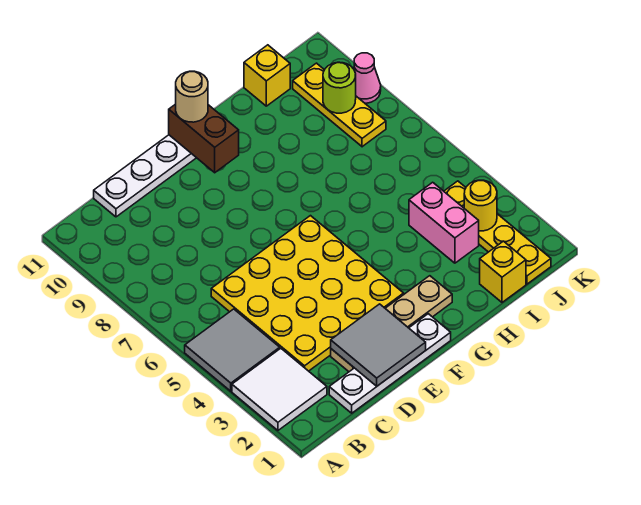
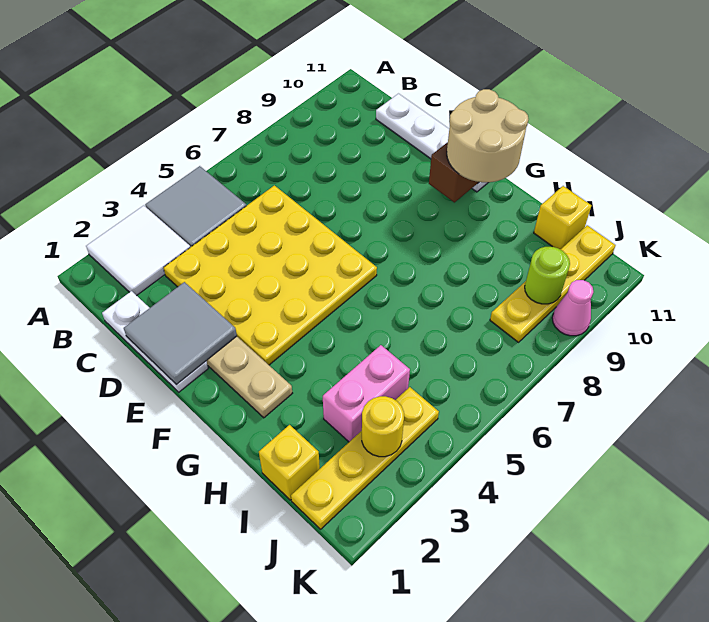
white 1x4 plate [329,314,451,413] -> white 1x3 plate [102,291,208,392]
tan 1x1 round brick [176,71,208,122] -> tan 2x2 round brick [447,89,529,182]
yellow 1x3 plate [293,63,386,147] -> yellow 1x4 plate [490,225,615,342]

